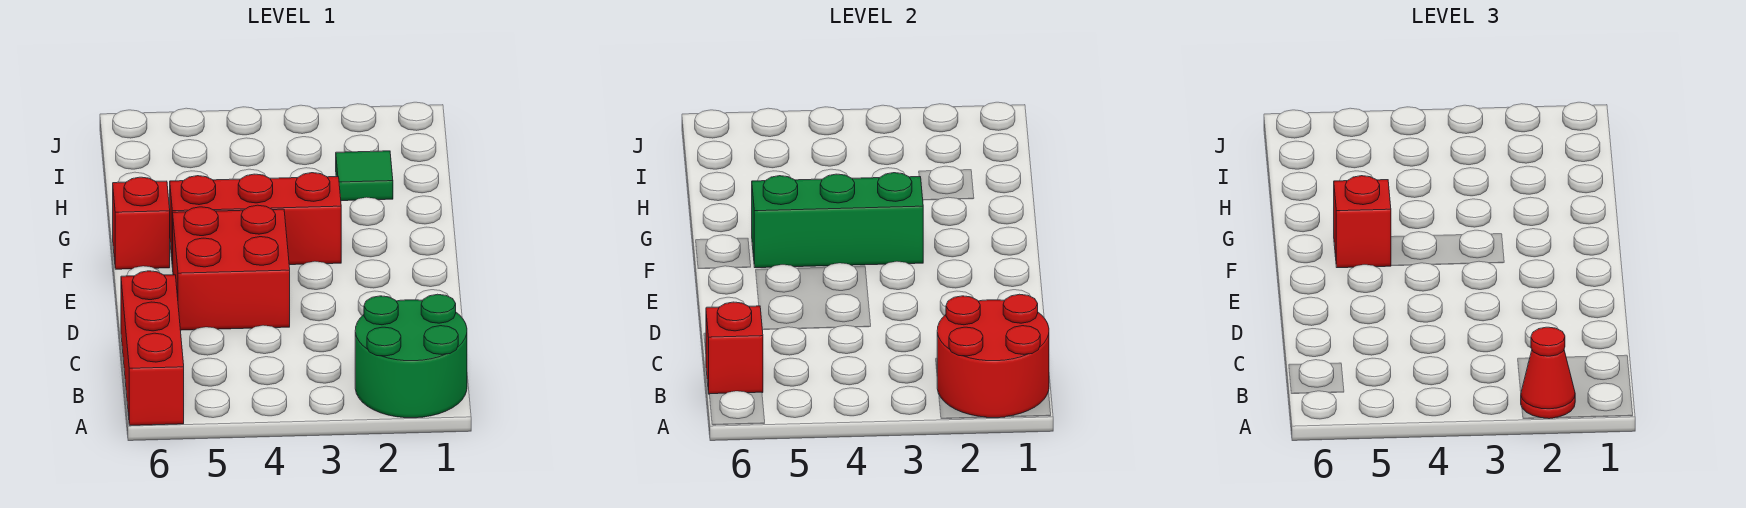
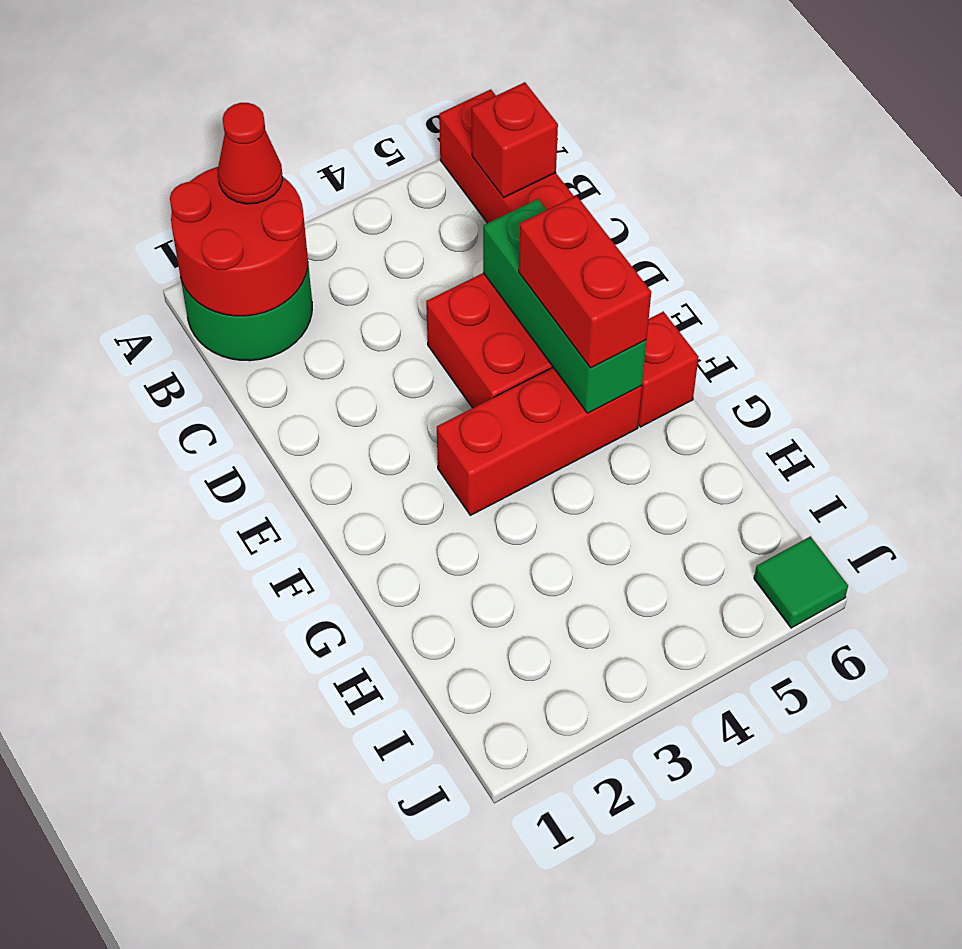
green 1x3 brick [752,173,923,268] -> green 1x3 brick turned to [483,199,647,413]
red 1x1 brick [1334,176,1391,268] -> red 1x2 brick [519,196,651,368]
green 1x1 tile [336,151,393,201] -> green 1x1 tile moved to [754,536,848,628]

